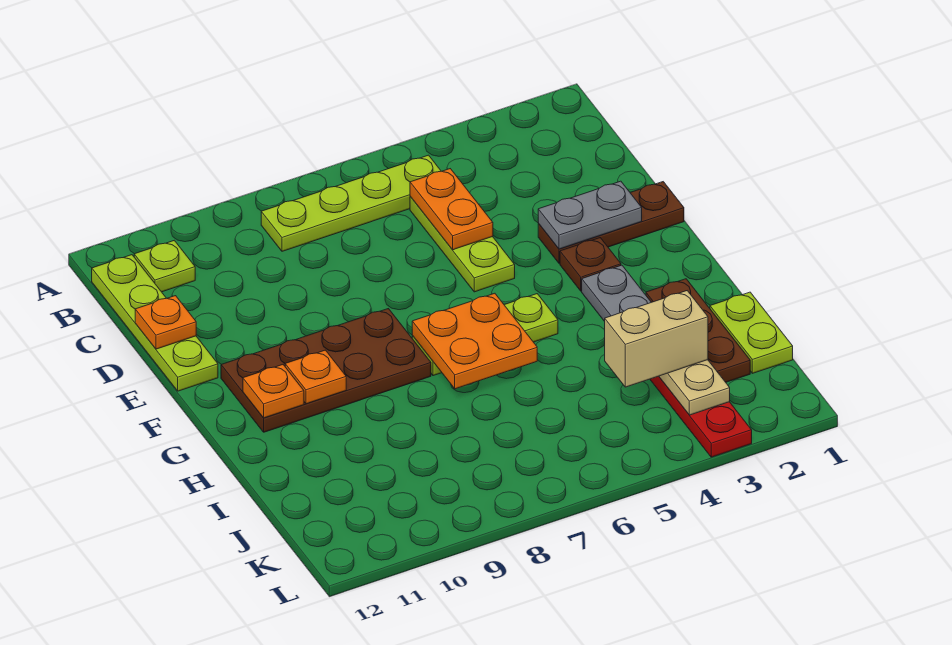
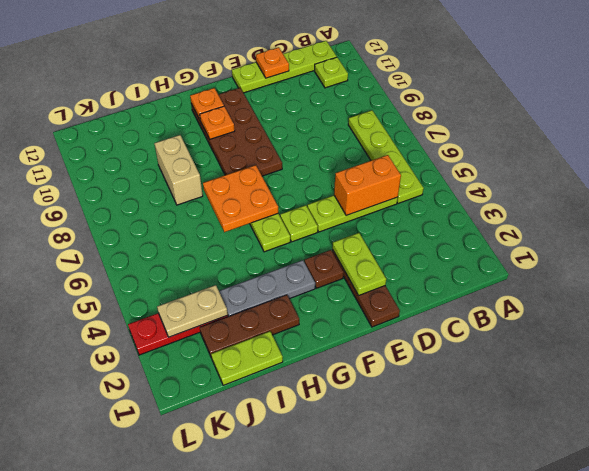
orange 1x2 plate [410,169,493,250] -> orange 1x2 brick [334,155,401,215]
grey 1x2 plate [538,181,642,249] -> lime 1x2 plate [332,233,386,295]
none -> lime 1x1 plate [280,205,318,242]
tan 1x2 brick [605,291,708,387] -> tan 1x2 brick moved to [154,135,203,205]

